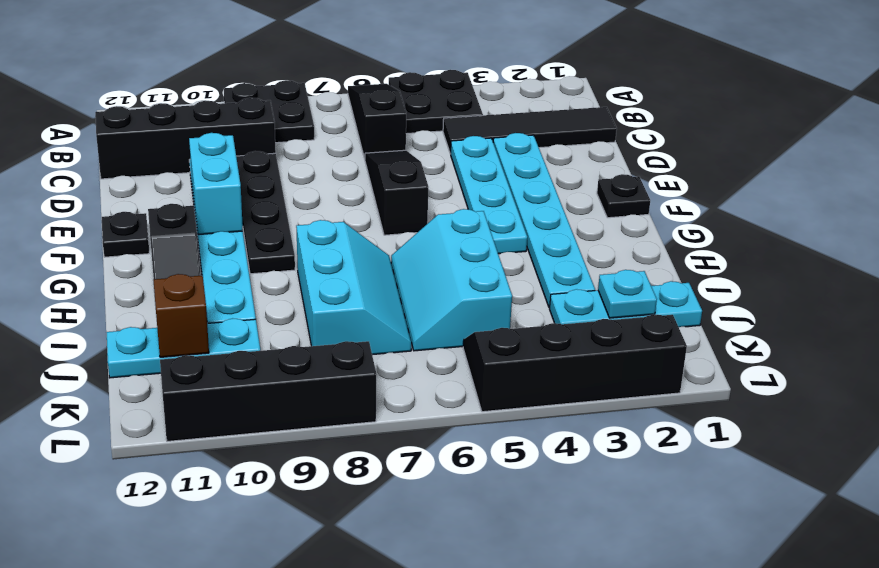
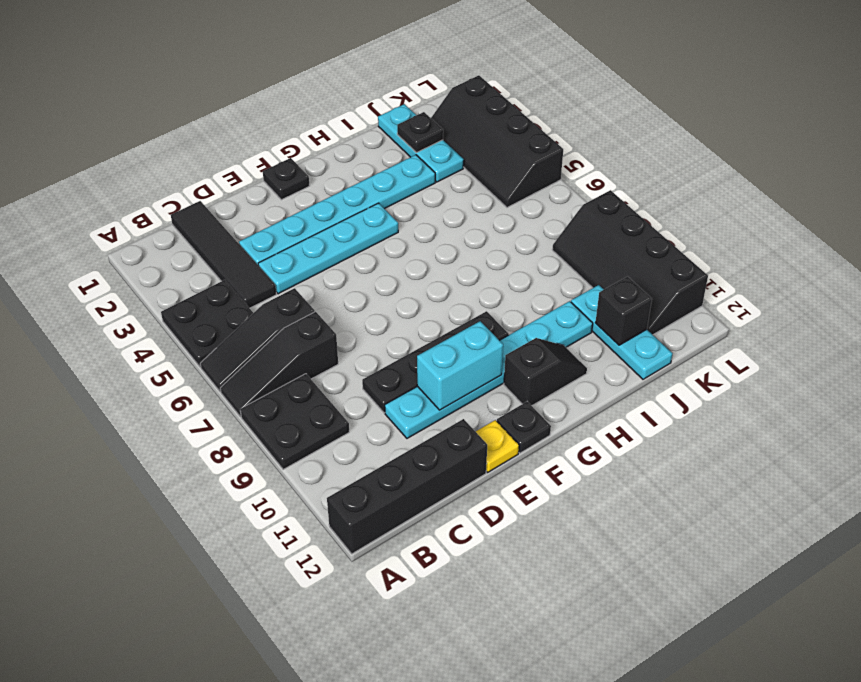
black 1x4 brick [95,98,276,179] -> black 1x4 brick turned to [327,419,487,554]
black 1x3 slope [365,150,428,235] -> black 1x3 slope moved to [220,312,338,417]
none -> yellow 1x1 plate [476,420,519,472]
cyan 2x3 slope [391,209,512,351] -> none
cyan 2x3 slope [296,220,411,355] -> none
cyan 1x1 plate [598,270,657,318] -> black 1x1 plate [397,112,443,153]
brown 1x1 brick [153,274,209,357] -> black 1x1 brick [595,277,652,345]

